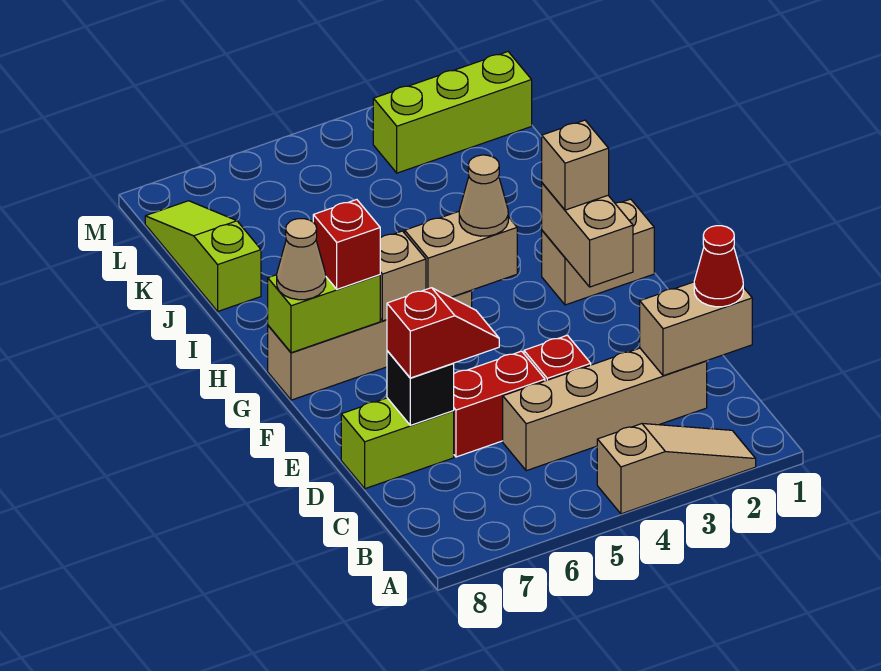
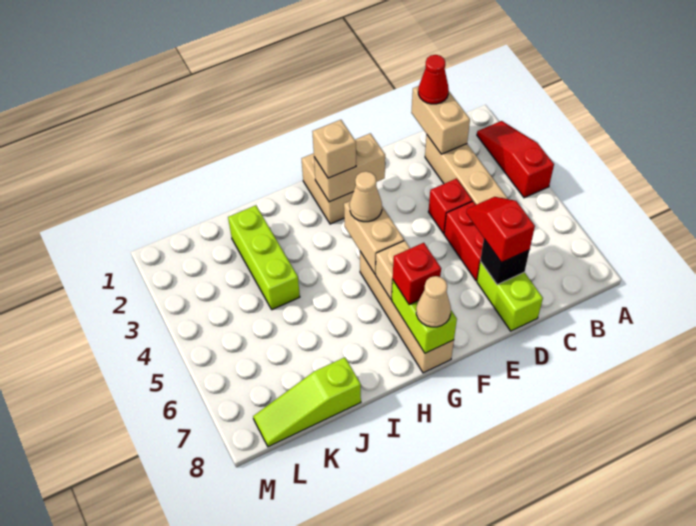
tan 1x3 slope [597,424,756,514] -> red 1x3 slope [477,121,554,198]
lime 1x3 brick [373,52,532,173] -> lime 1x3 brick moved to [228,205,300,310]

